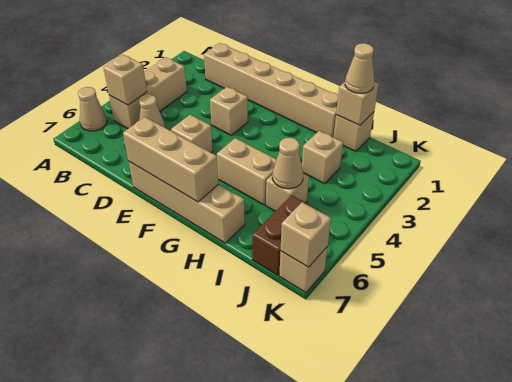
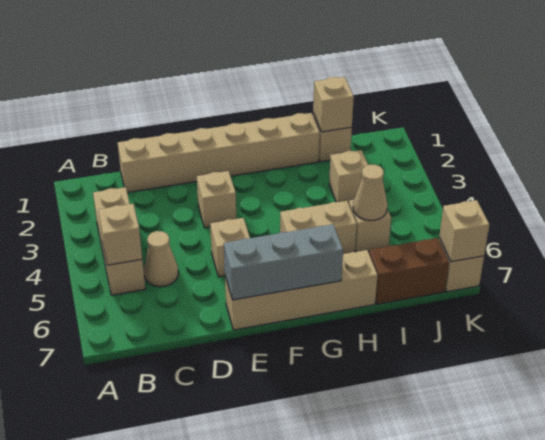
tan 1x1 cone [78,87,107,131] -> none
tan 1x3 brick [123,117,219,202] -> grey 1x3 brick [224,224,343,300]
tan 1x1 cone [345,43,374,93] -> none
brown 1x2 brick [252,195,318,275] -> brown 1x2 brick turned to [369,238,449,304]

